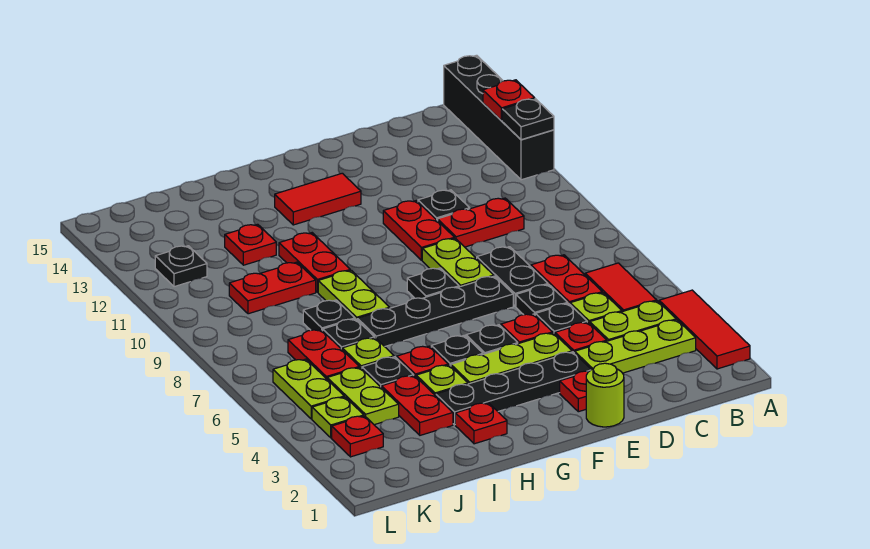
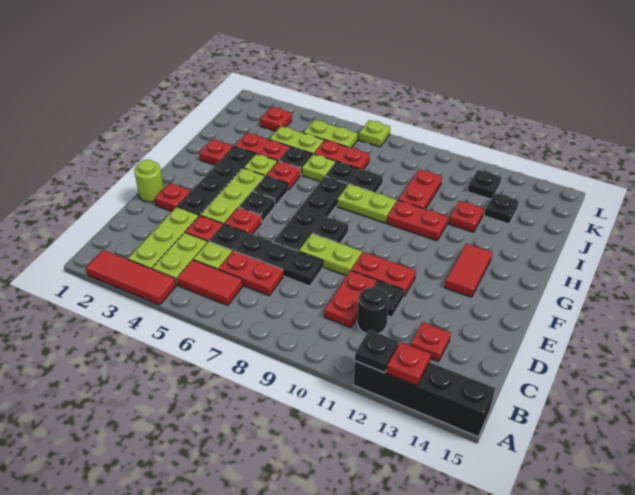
none -> black 1x1 round brick [357,287,389,334]
none -> red 1x1 plate [411,322,451,362]
none -> black 1x1 plate [484,193,519,224]
lime 1x1 plate [312,397,364,438] -> lime 1x1 plate moved to [359,120,390,147]

